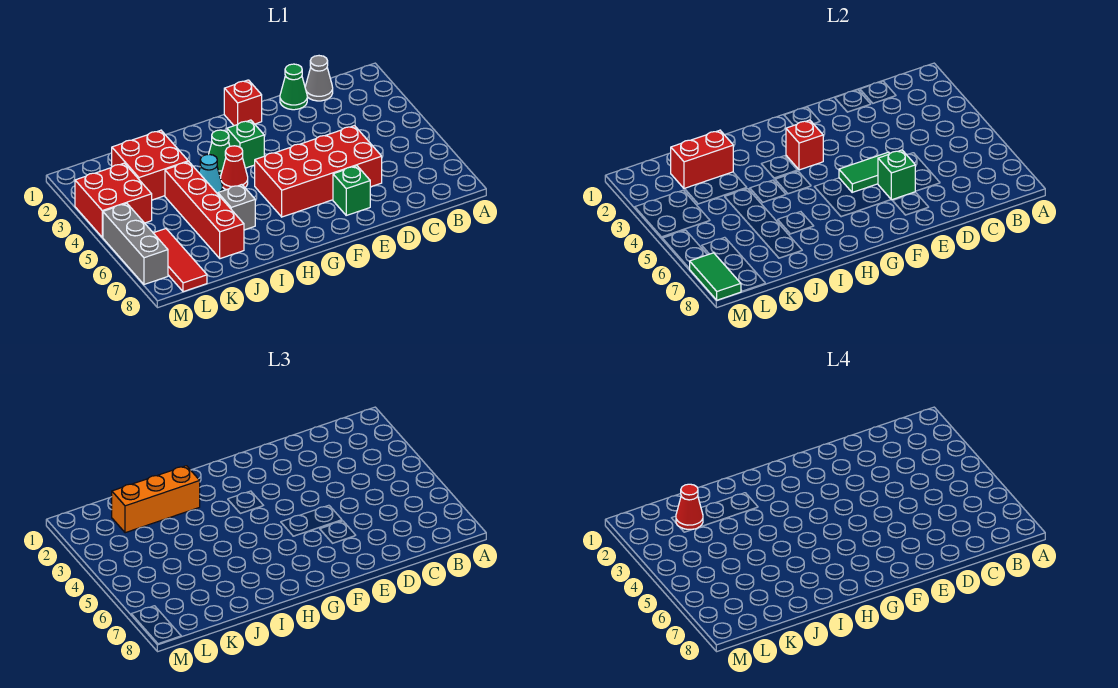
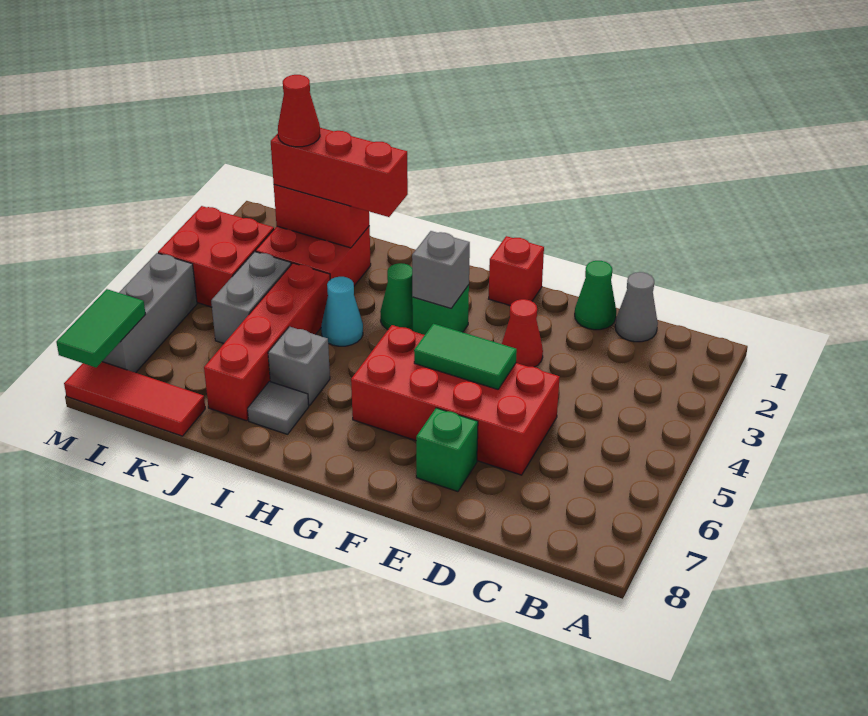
green 1x1 brick [878,150,915,200] -> none
red 1x1 brick [786,120,823,170] -> grey 1x1 brick [412,231,470,308]
red 1x1 cone [221,146,248,190] -> red 1x1 cone moved to [502,299,543,367]
orange 1x3 brick [112,466,200,533] -> red 1x3 brick [271,128,408,217]
none -> grey 1x1 tile [248,381,309,434]
none -> grey 1x2 brick [211,252,291,343]
red 1x3 tile [154,229,207,292] -> red 1x3 tile turned to [64,362,205,436]

